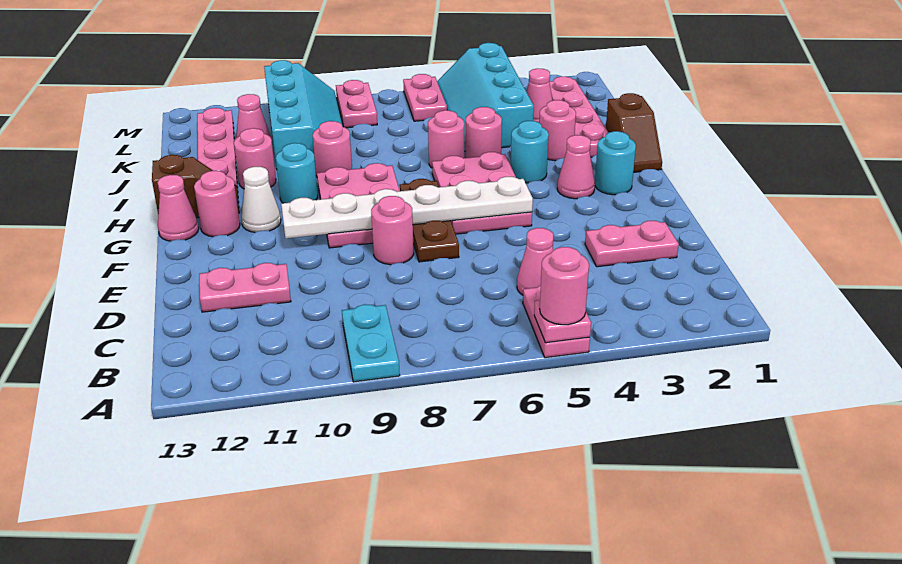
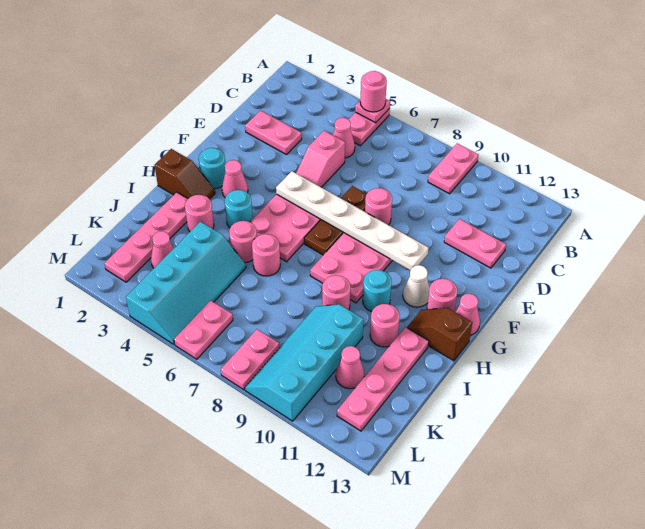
cyan 1x2 plate [342,304,400,382] -> pink 1x2 plate [428,143,478,194]
none -> pink 1x2 slope [296,131,345,187]
brown 1x2 slope [606,93,662,172] -> brown 1x2 slope turned to [154,149,215,199]

